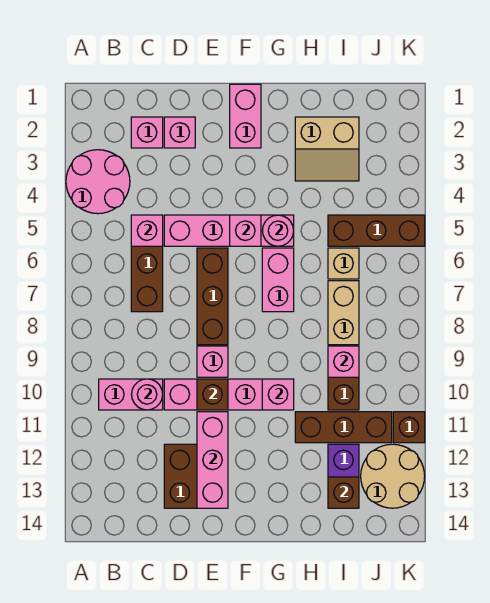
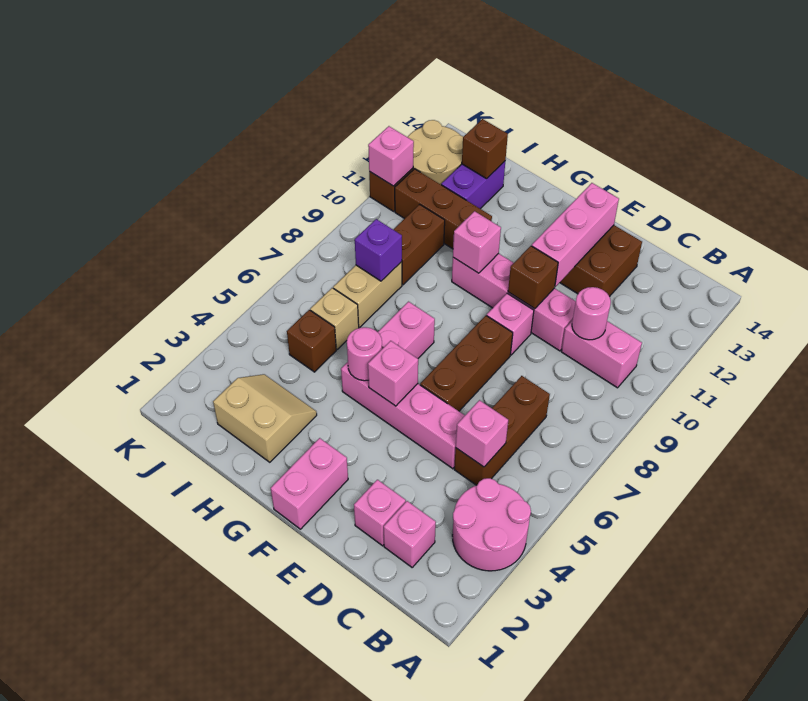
brown 1x3 brick [328,215,425,246] -> brown 1x1 brick [287,310,336,372]
none -> purple 1x1 brick [355,219,402,281]
pink 1x1 brick [328,346,359,377] -> pink 1x1 brick moved to [368,126,414,186]

